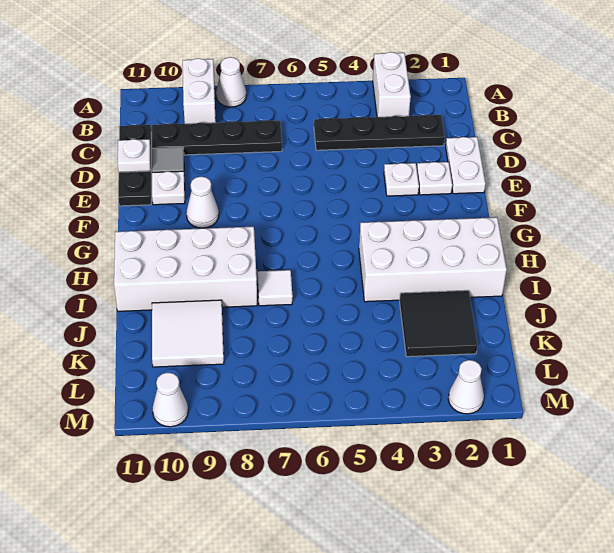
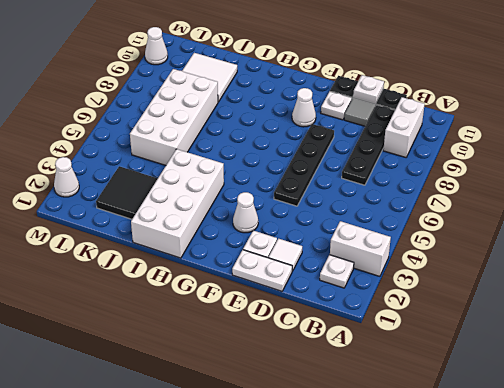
white 1x1 cone [216,57,246,107] -> white 1x1 cone moved to [233,192,258,233]
white 1x2 brick [183,58,216,124] -> white 1x2 brick turned to [383,97,425,157]
black 1x4 plate [314,115,445,150] -> black 1x4 plate moved to [274,124,334,206]
white 1x1 plate [384,163,419,196] -> white 1x1 plate moved to [320,255,354,288]
white 2x4 brick [114,227,257,311] -> white 2x4 brick moved to [130,69,218,165]
white 1x1 tile [257,270,293,306] -> white 1x1 tile moved to [268,239,302,271]

